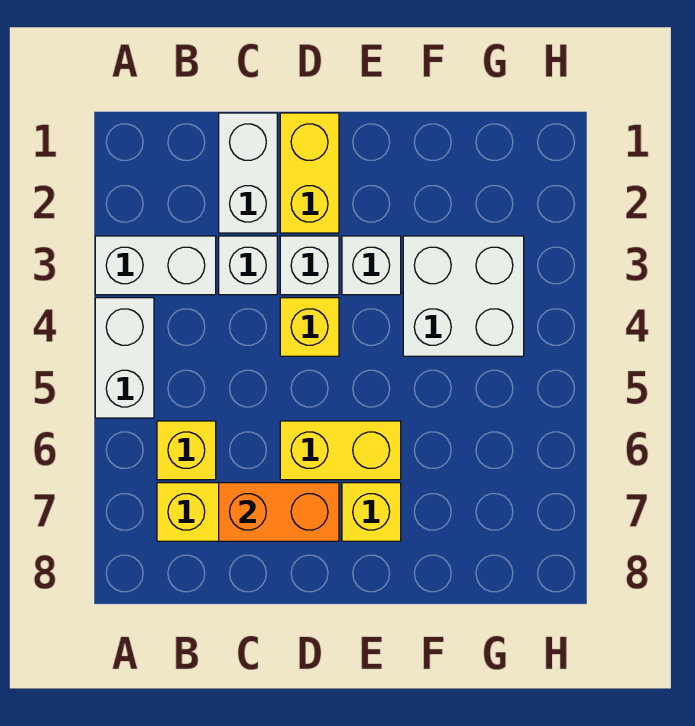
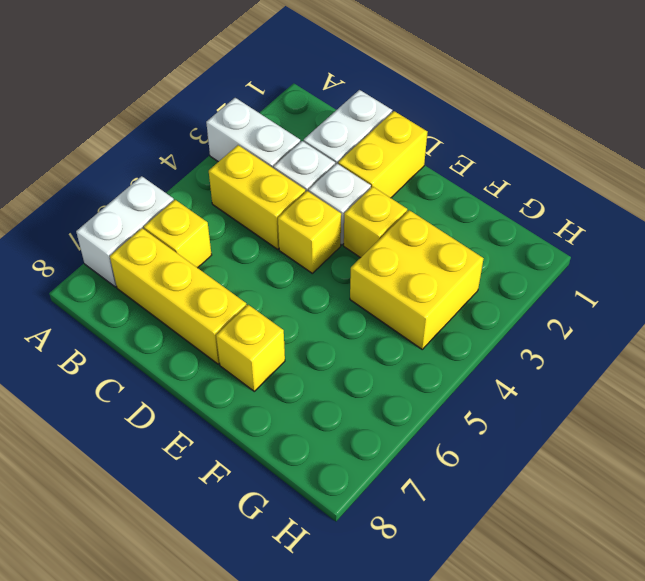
white 1x2 brick [95,298,154,418] -> white 1x2 brick moved to [76,176,174,287]
orange 1x2 brick [219,483,339,541] -> none
yellow 1x2 brick [280,421,401,480] -> yellow 1x2 brick moved to [209,145,305,249]
white 1x1 brick [342,236,401,295] -> yellow 1x1 brick [344,186,407,258]
white 2x2 brick [403,236,524,356] -> yellow 2x2 brick [350,210,484,349]

